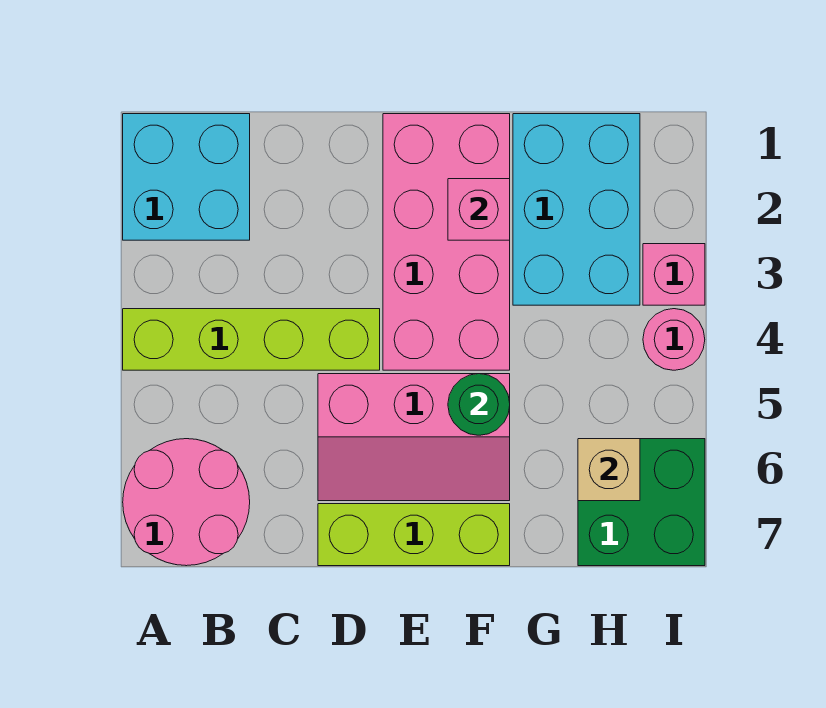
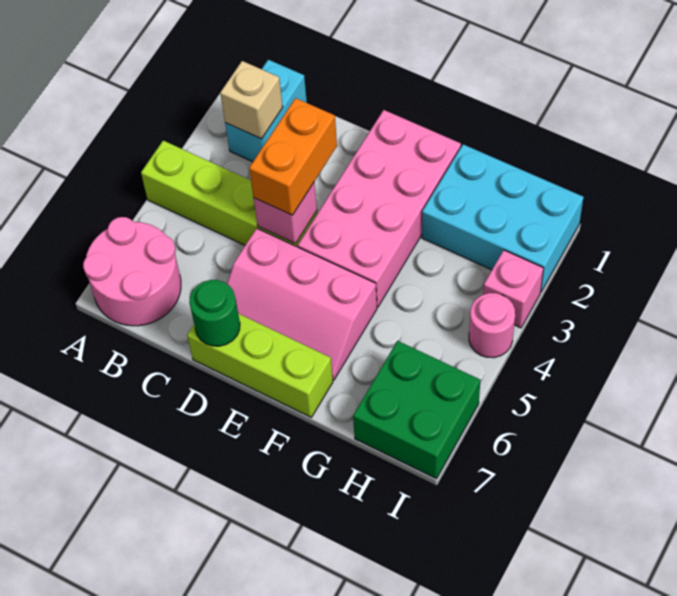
cyan 2x2 brick [123,114,250,240] -> cyan 1x2 brick [225,60,307,162]
none -> orange 1x2 brick [249,98,337,215]
pink 1x1 brick [448,179,510,240] -> pink 1x1 brick moved to [254,182,317,244]
green 1x1 round brick [448,374,510,435] -> green 1x1 round brick moved to [189,280,240,346]
cyan 2x3 brick [513,114,640,305] -> cyan 2x3 brick turned to [422,144,584,292]
tan 1x1 brick [578,439,640,501] -> tan 1x1 brick moved to [220,61,283,139]

